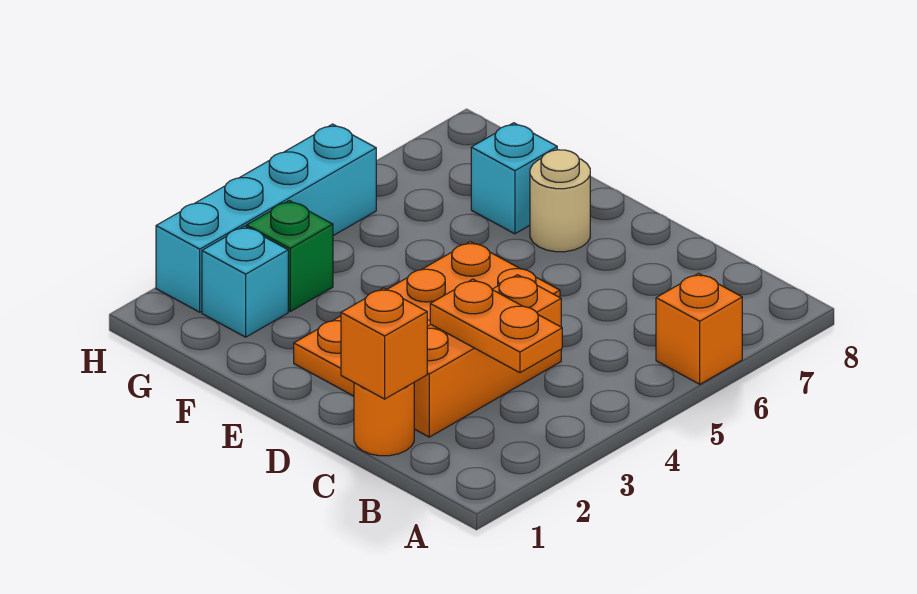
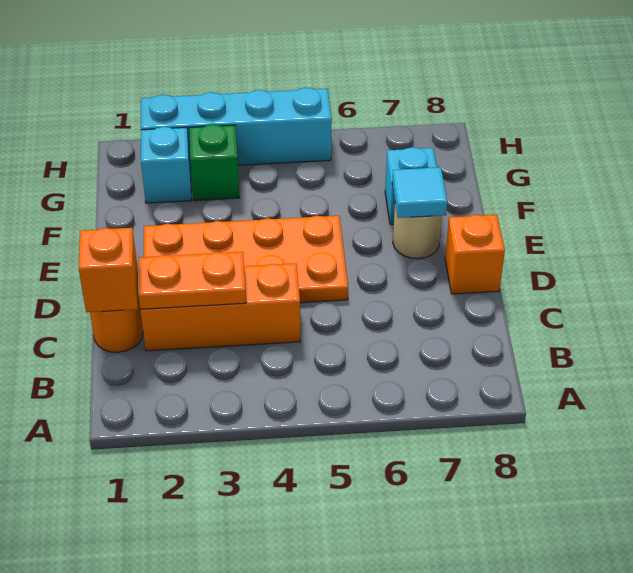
orange 1x1 brick [656,273,742,384] -> orange 1x1 brick moved to [445,215,505,294]
orange 1x2 plate [430,279,562,373] -> orange 1x2 plate turned to [139,252,246,309]
none -> cyan 1x1 tile [392,167,447,218]

